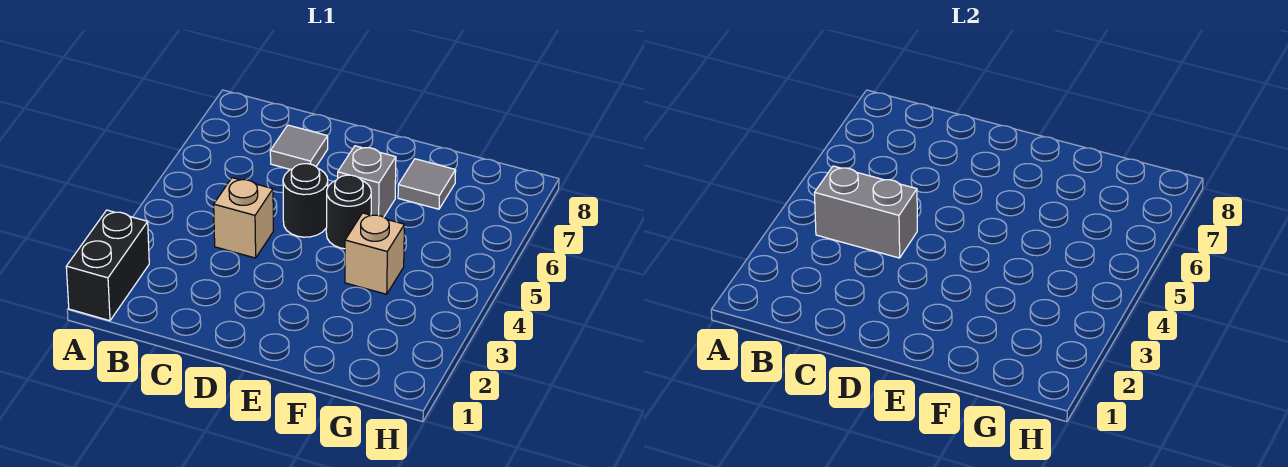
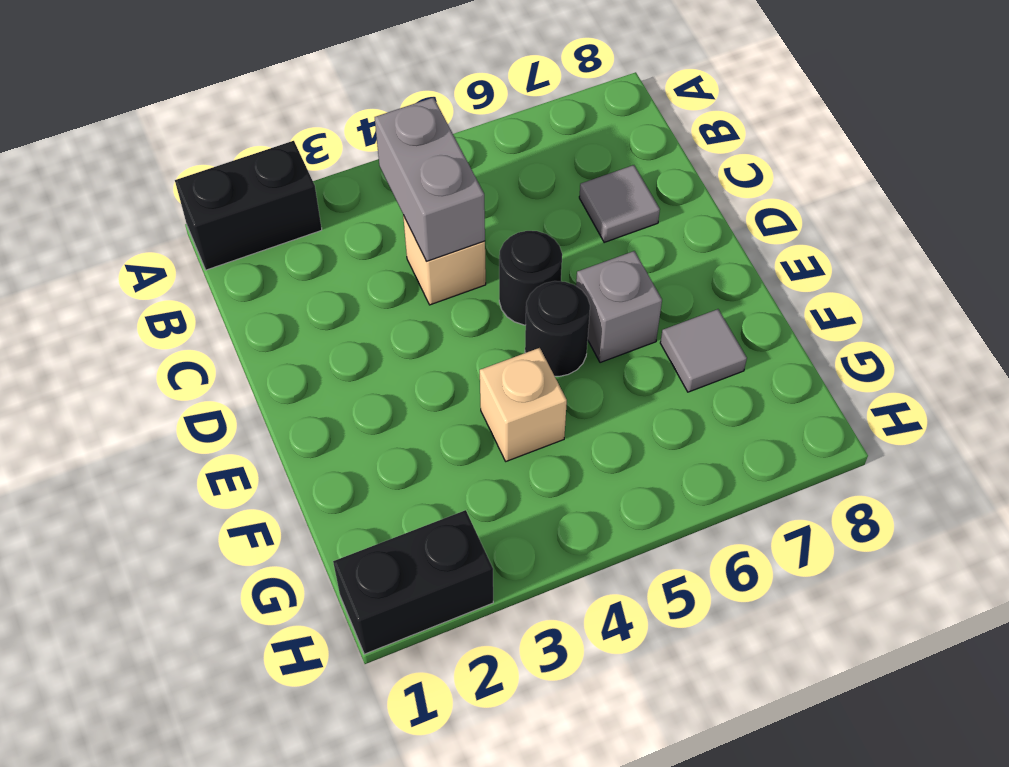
none -> black 1x2 brick [333,510,493,654]

